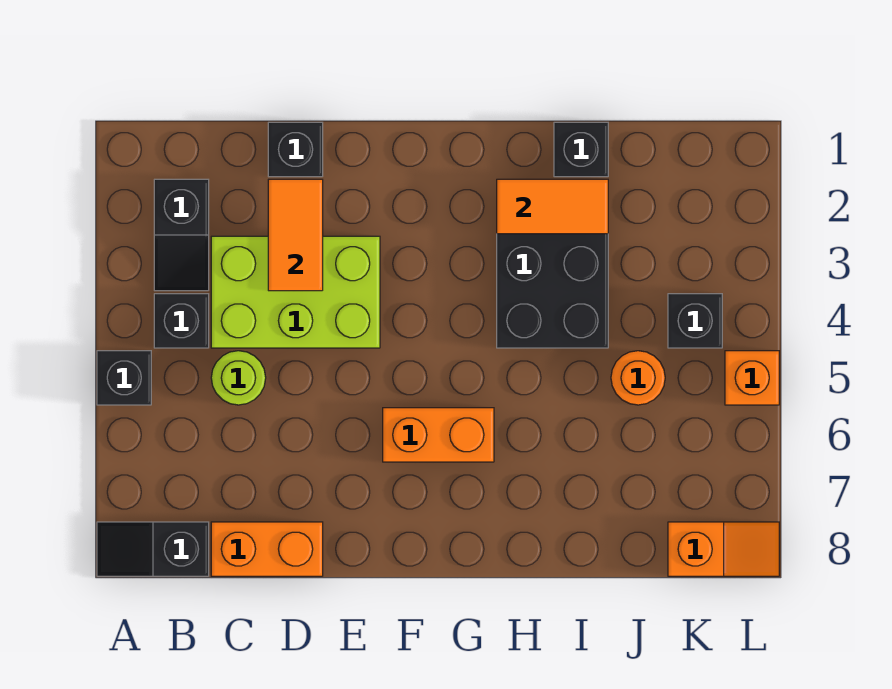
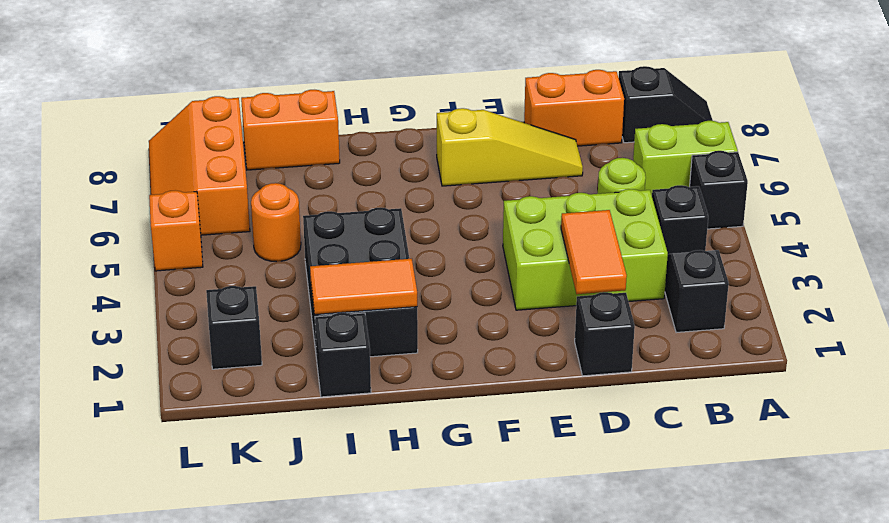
none -> lime 1x2 brick [633,121,738,195]
none -> yellow 1x3 slope [437,108,583,186]
orange 1x2 brick [383,408,494,462] -> orange 1x2 brick moved to [241,90,340,170]
black 1x1 brick [668,294,722,348] -> black 1x1 brick moved to [206,286,262,369]
orange 1x2 slope [668,522,779,576] -> orange 2x3 slope [149,96,250,235]

